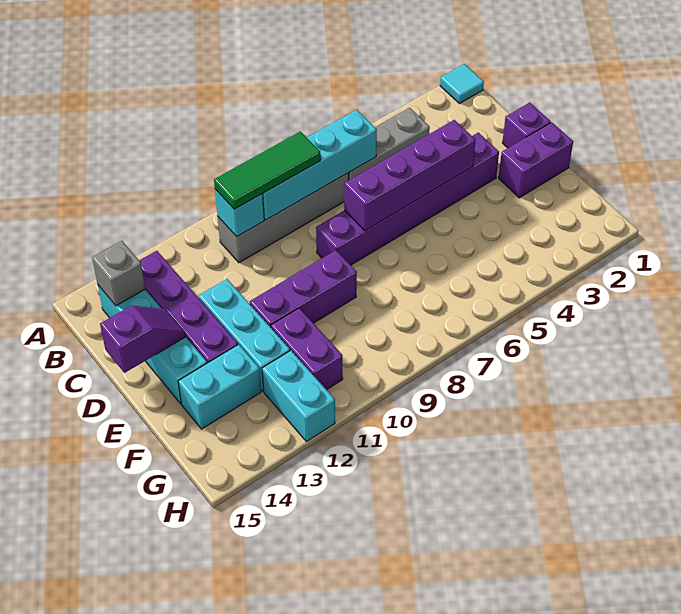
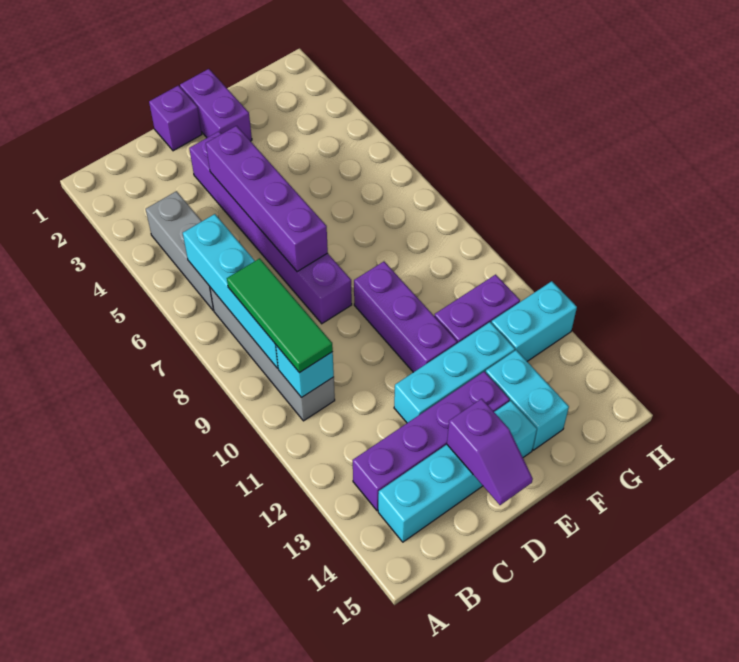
cyan 1x1 tile [440,64,484,104] -> none
grey 1x1 brick [92,241,145,306] -> none
purple 1x2 slope [100,306,186,373] -> purple 1x2 slope turned to [447,399,533,505]

